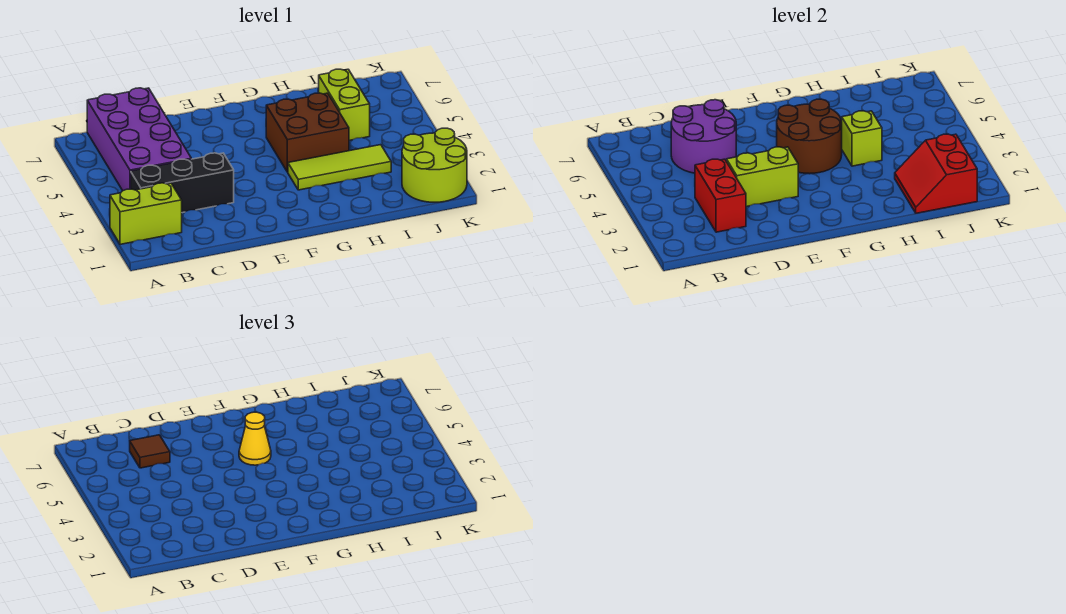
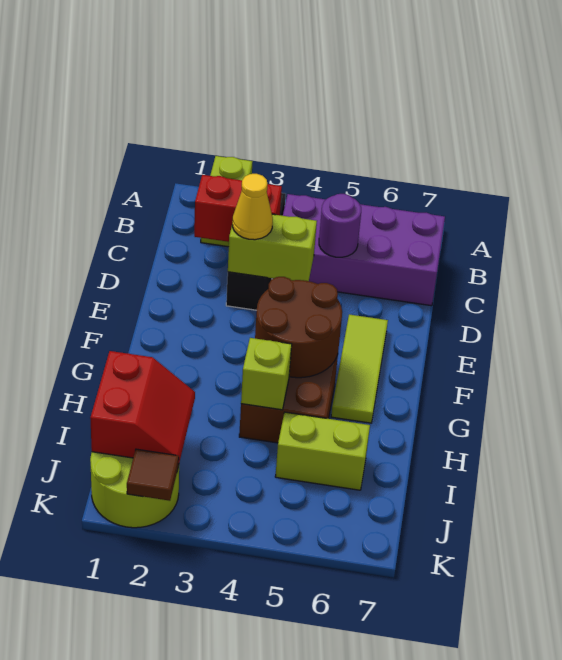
purple 2x2 round brick [671,100,736,173] -> purple 1x1 round brick [319,194,361,257]
brown 1x1 tile [130,435,170,468] -> brown 1x1 tile moved to [127,449,179,501]
lime 1x2 brick [727,147,798,207] -> lime 1x2 brick turned to [228,214,317,281]
yellow 1x1 cone [239,412,271,465] -> yellow 1x1 cone moved to [233,174,273,240]
lime 1x3 tile [288,145,391,190] -> lime 1x3 tile moved to [331,314,388,423]
red 2x2 slope [895,134,977,213] -> red 2x2 slope turned to [90,351,195,465]

